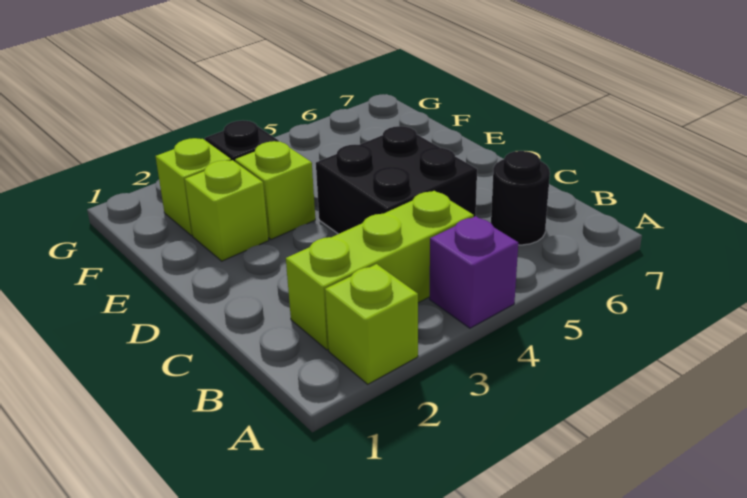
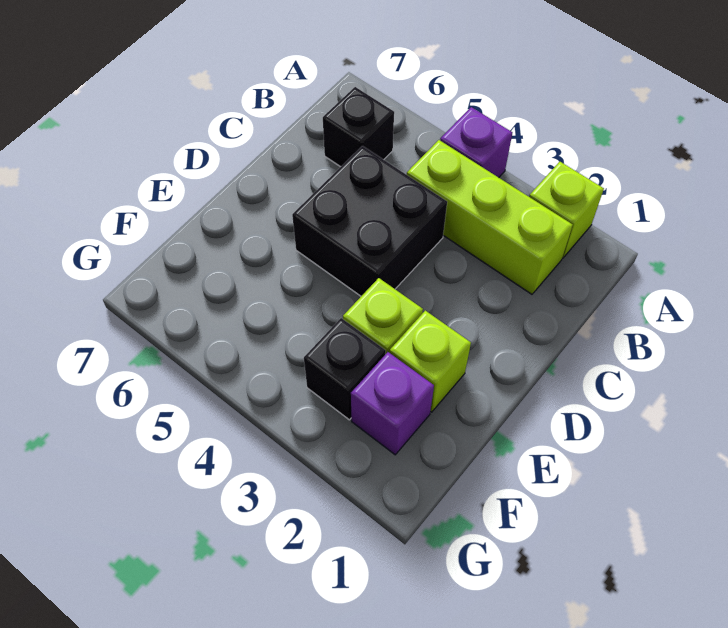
black 1x1 round brick [491,151,550,245] -> black 1x1 brick [323,87,394,167]
lime 1x1 brick [156,138,231,236] -> purple 1x1 brick [351,352,434,455]

